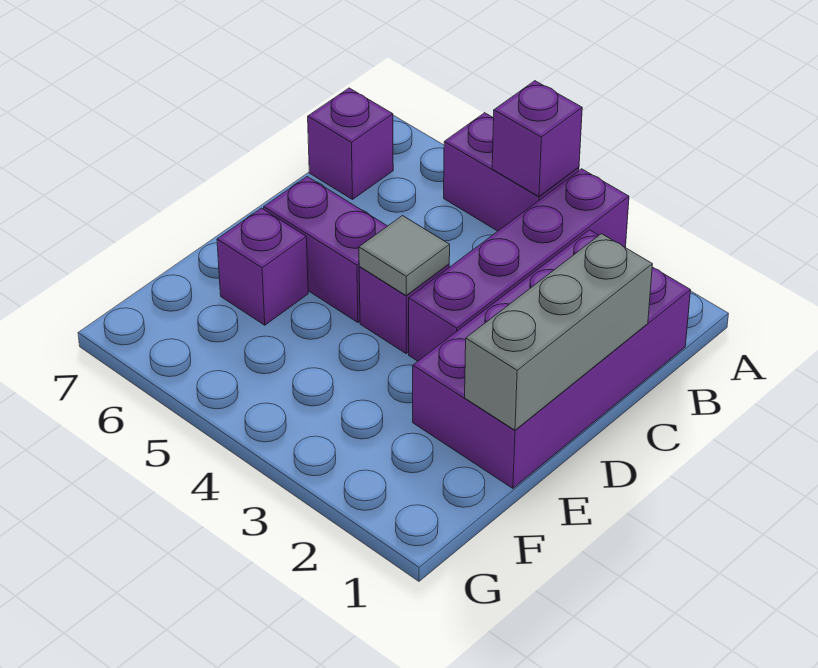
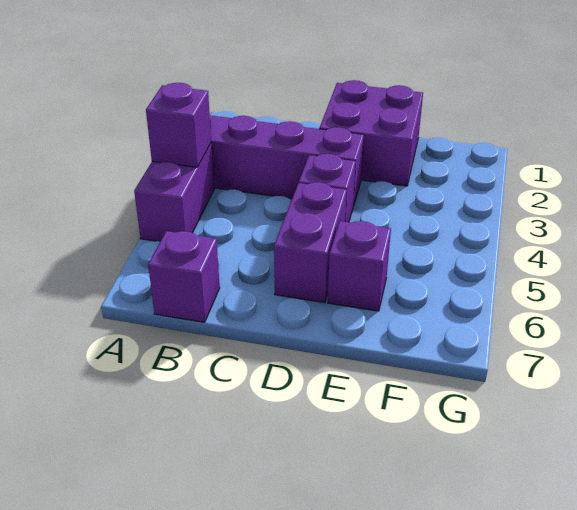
purple 2x4 brick [413,230,691,488] -> purple 2x2 brick [319,80,423,186]
grey 1x3 brick [465,234,652,430] -> none
grey 1x1 tile [359,216,450,295] -> none

